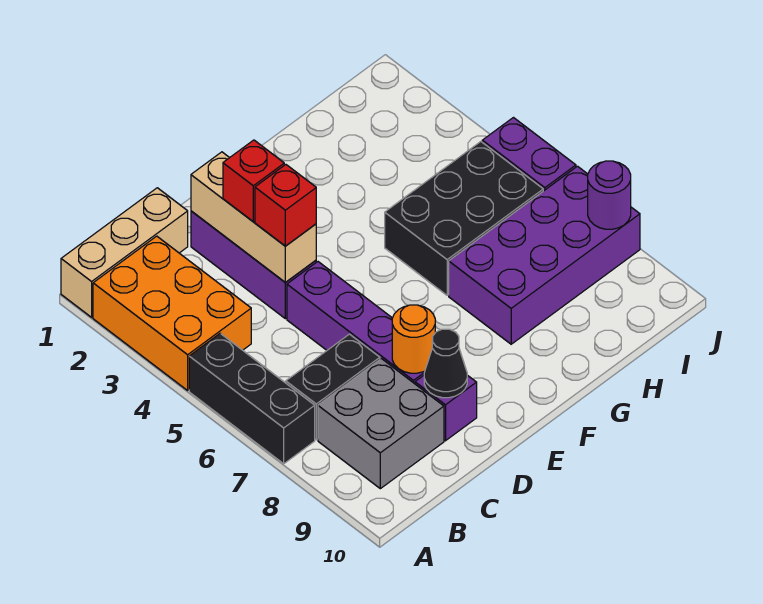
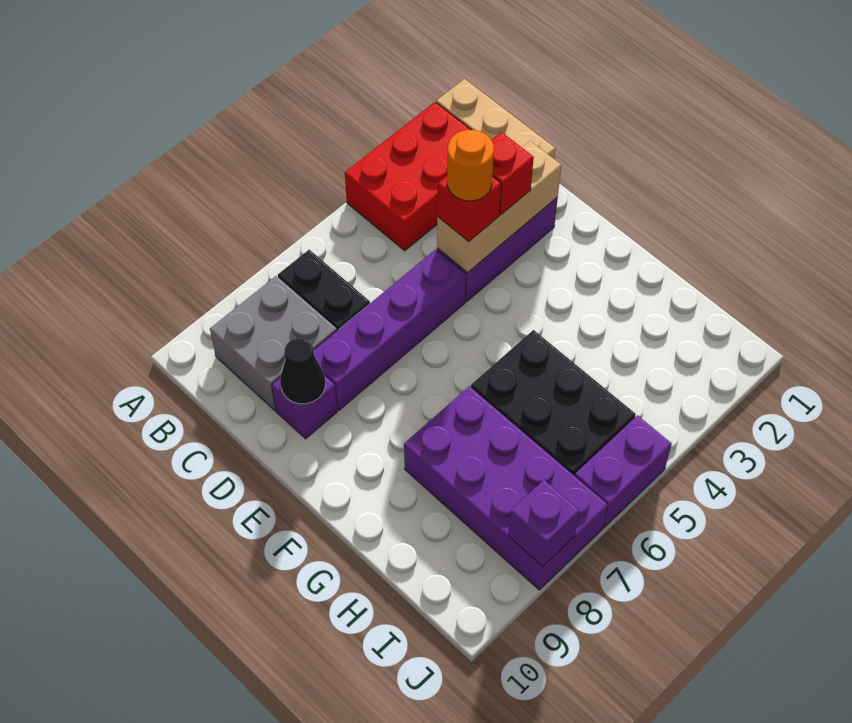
orange 2x3 brick [93,236,251,390] -> red 2x3 brick [345,102,471,251]
black 1x3 brick [189,333,315,464] -> none
orange 1x1 round brick [392,305,435,373] -> orange 1x1 round brick moved to [447,130,494,201]
purple 1x1 round brick [588,161,631,229] -> purple 1x1 brick [508,480,579,566]

